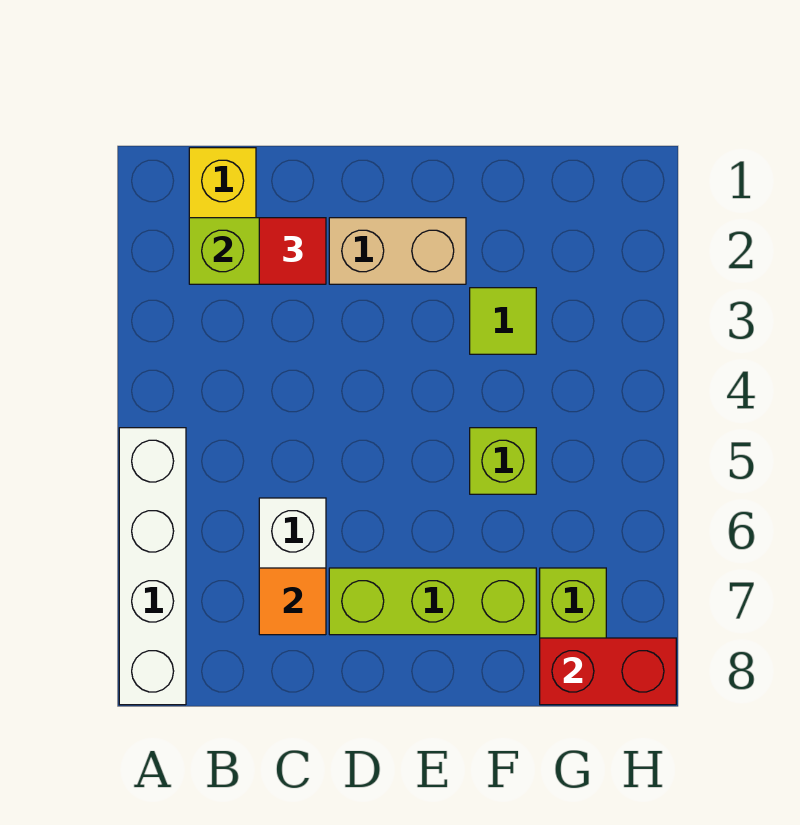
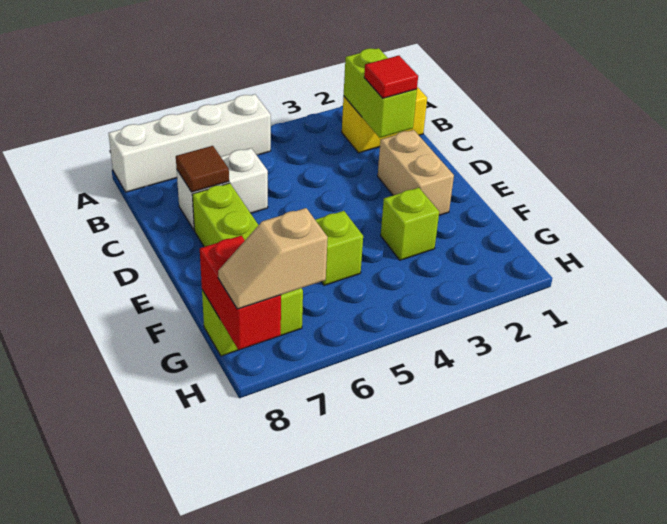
orange 1x1 tile [259,568,326,635] -> brown 1x1 tile [176,146,229,192]
lime 1x1 tile [470,288,536,354] -> lime 1x1 brick [381,188,439,260]
none -> tan 1x2 slope [218,208,328,309]

